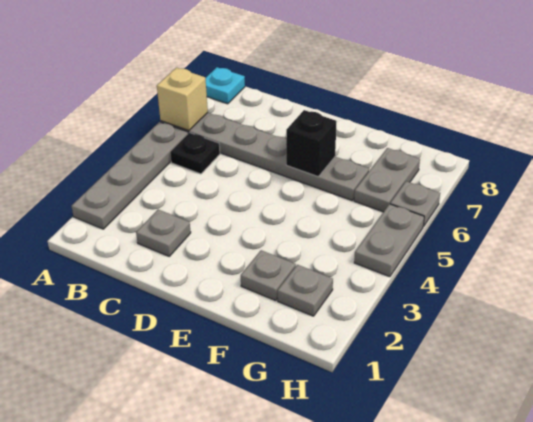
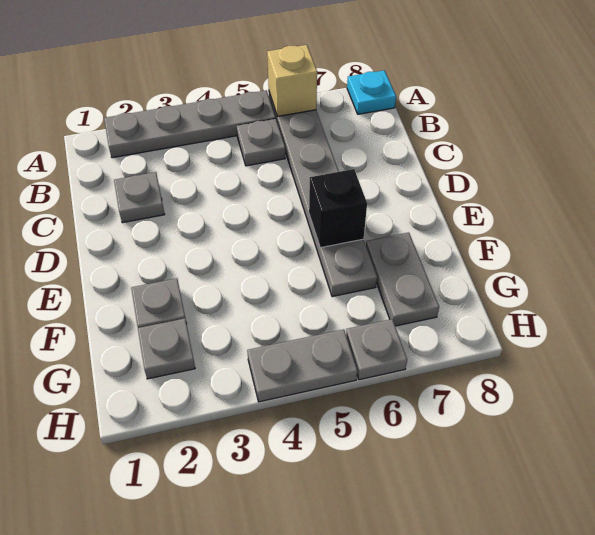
black 1x1 plate [170,133,220,174] -> grey 1x1 plate [237,119,285,166]
grey 1x2 plate [354,148,420,212] -> grey 1x2 plate turned to [366,233,439,326]

